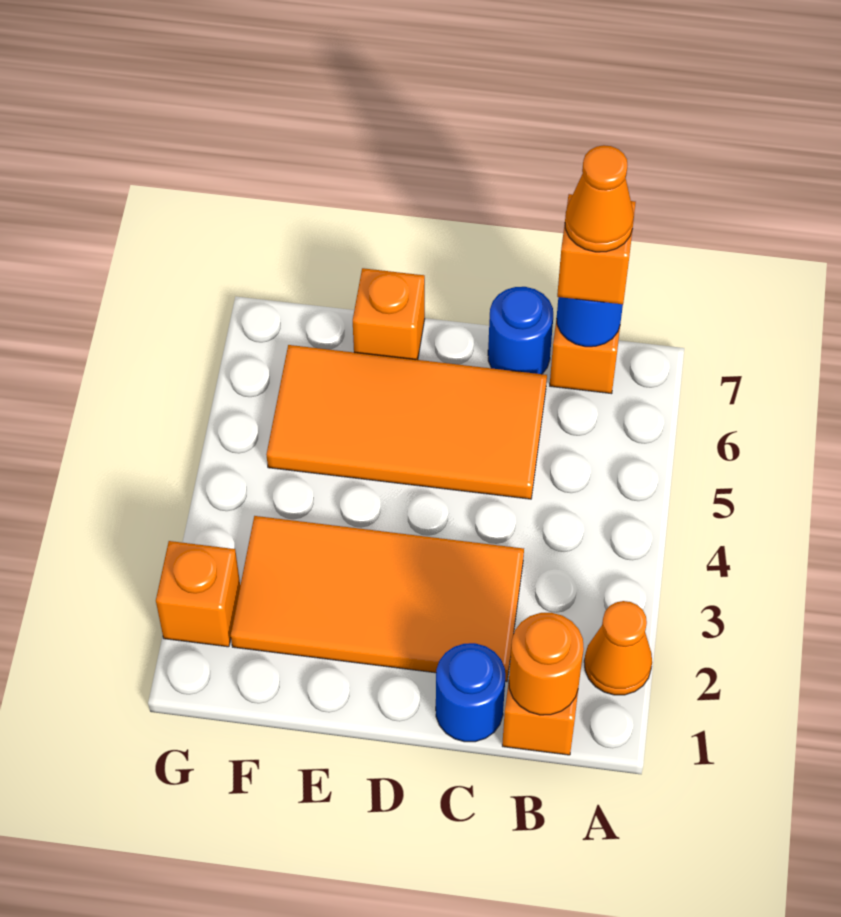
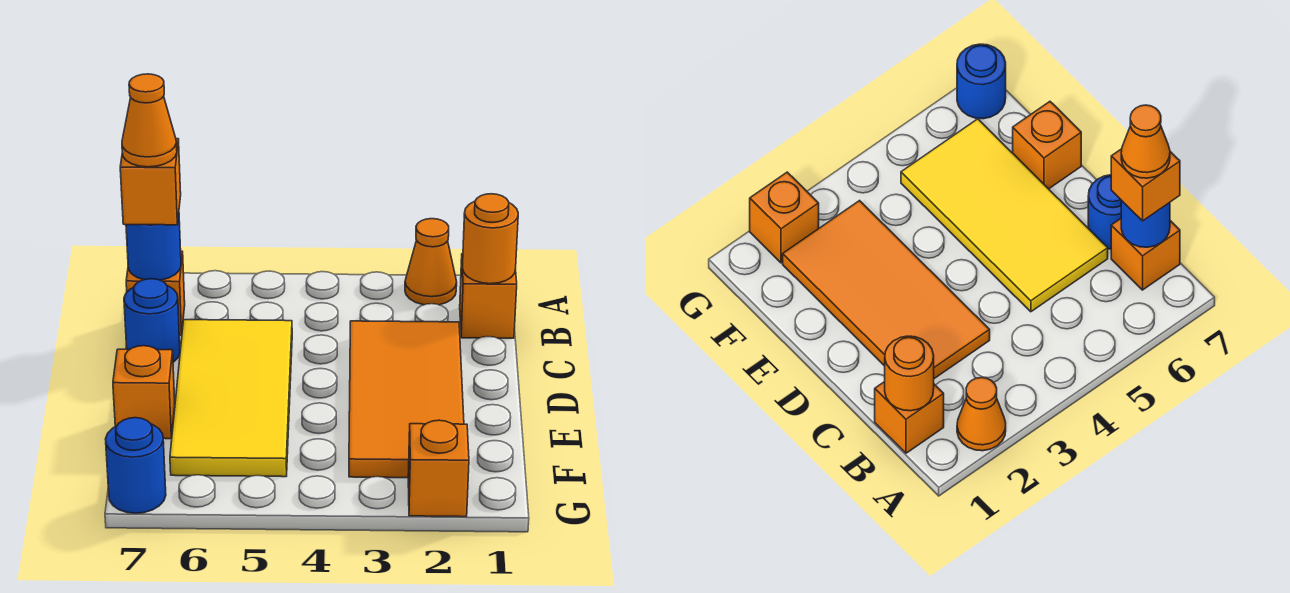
blue 1x1 round brick [436,643,505,742] -> blue 1x1 round brick moved to [106,418,166,513]
orange 2x4 tile [266,345,547,499] -> yellow 2x4 tile [170,320,292,477]

